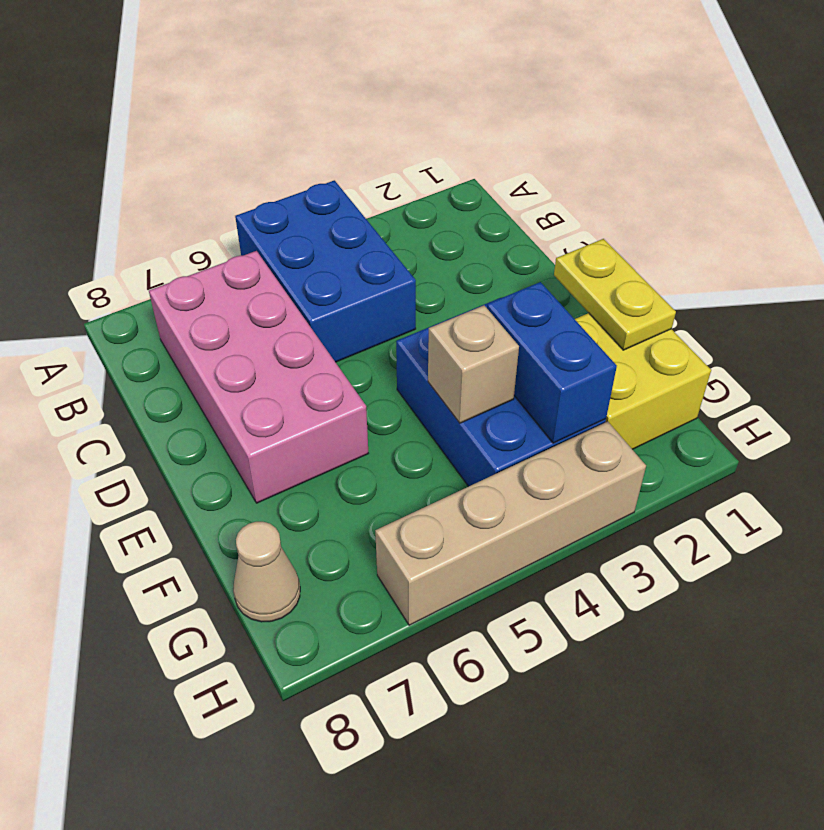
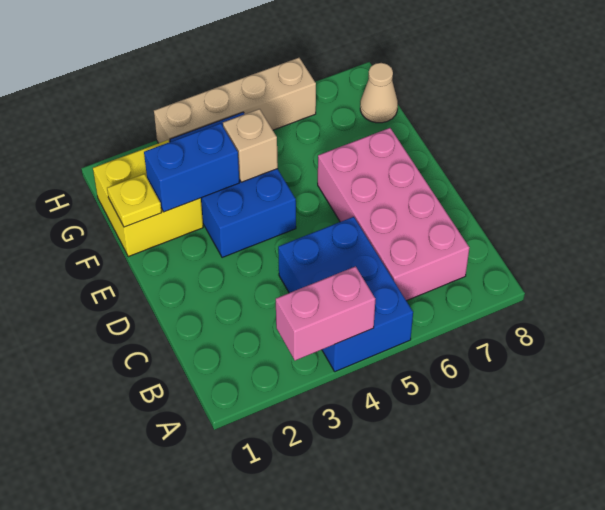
none -> pink 1x2 brick [276,266,375,360]
yellow 1x2 plate [554,239,676,350] -> yellow 1x1 plate [107,174,162,227]
blue 1x2 brick [487,282,617,443] -> blue 1x2 brick turned to [144,123,239,212]

